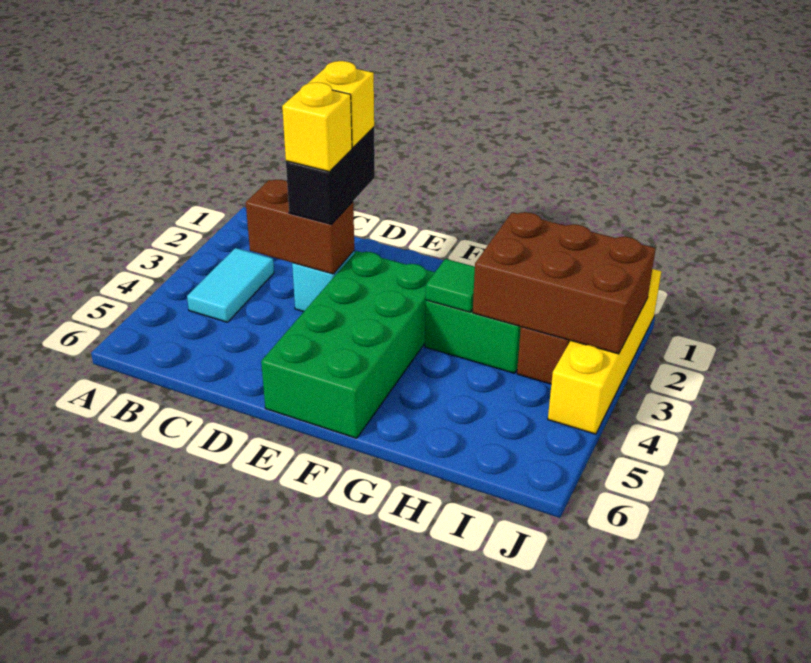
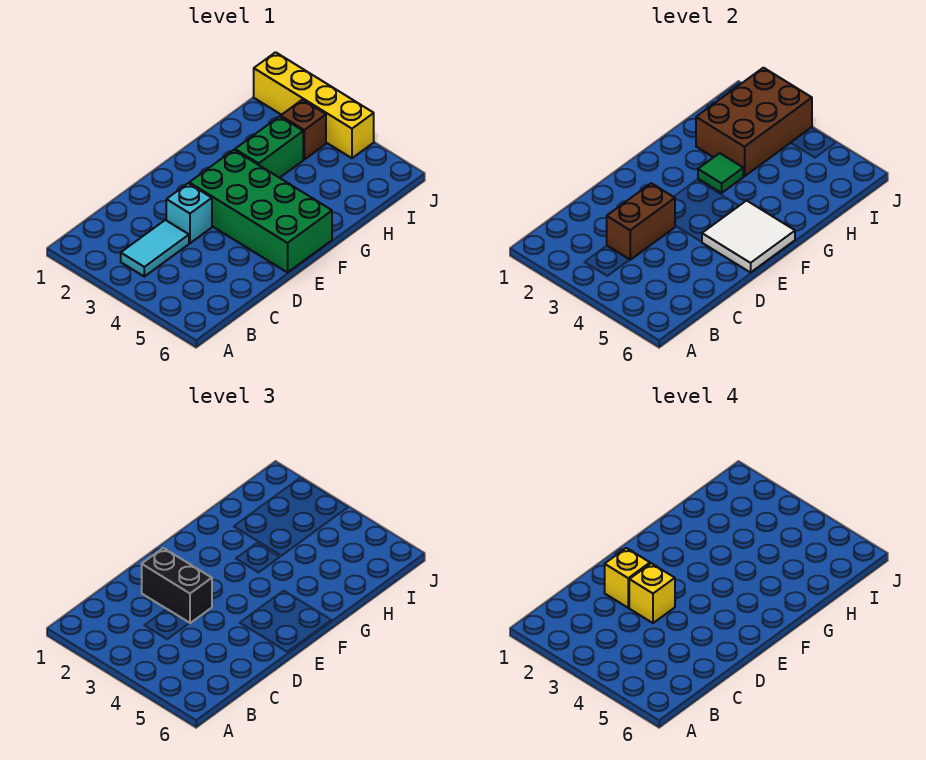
cyan 1x2 tile [187,248,274,322] -> cyan 1x2 tile turned to [121,220,189,276]
none -> white 2x2 tile [702,201,795,273]

